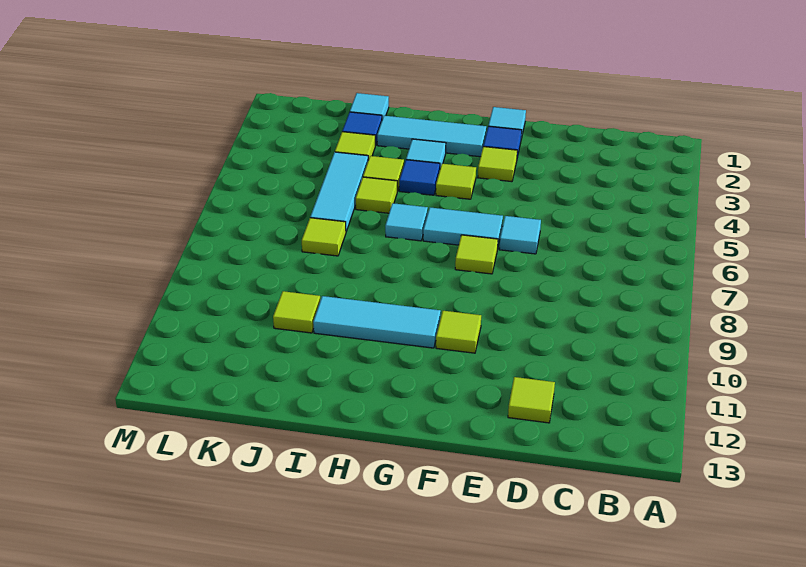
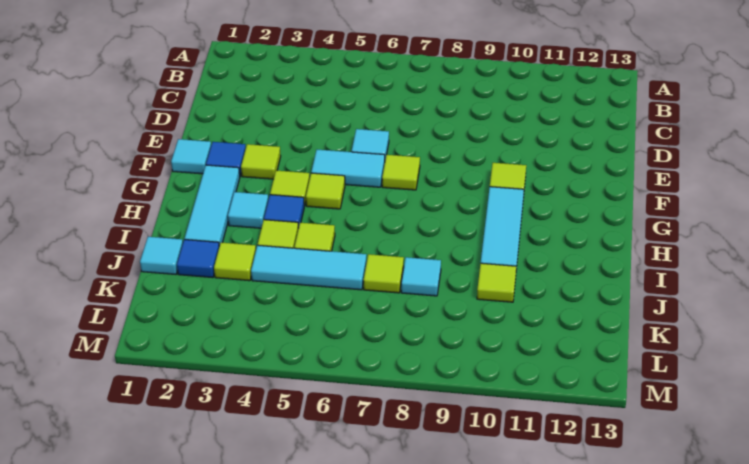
lime 1x1 tile [508,377,555,423] -> lime 1x1 tile moved to [306,173,345,209]
cyan 1x2 tile [423,207,503,249] -> cyan 1x2 tile turned to [311,150,385,187]
cyan 1x1 tile [385,203,428,241] -> cyan 1x1 tile moved to [401,257,441,296]

